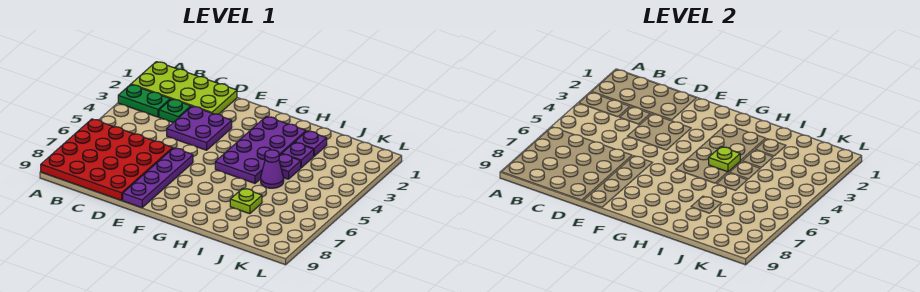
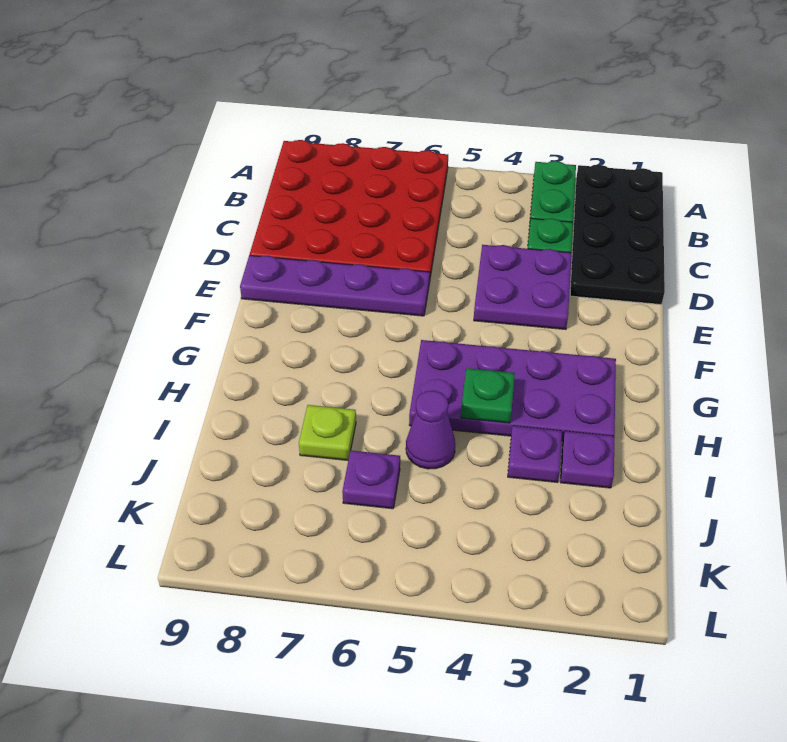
lime 2x4 plate [131,62,237,114] -> black 2x4 plate [570,165,665,305]
lime 1x1 plate [709,147,740,172] -> green 1x1 plate [461,368,515,423]
purple 1x1 plate [279,154,301,179] -> purple 1x1 plate moved to [342,450,400,509]

